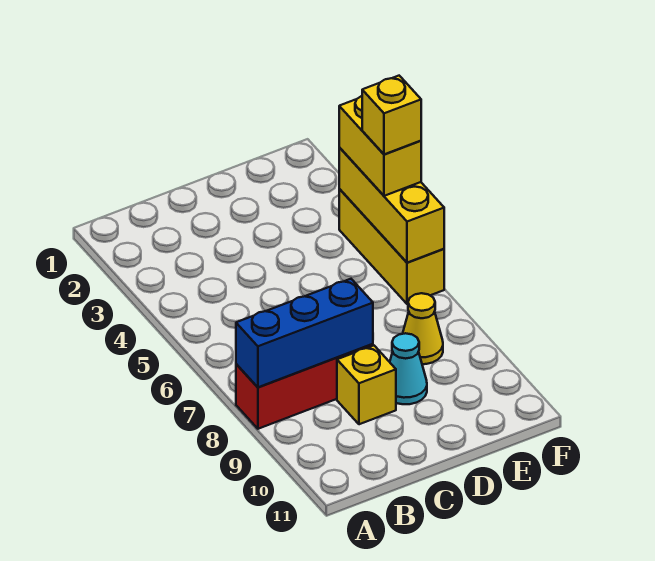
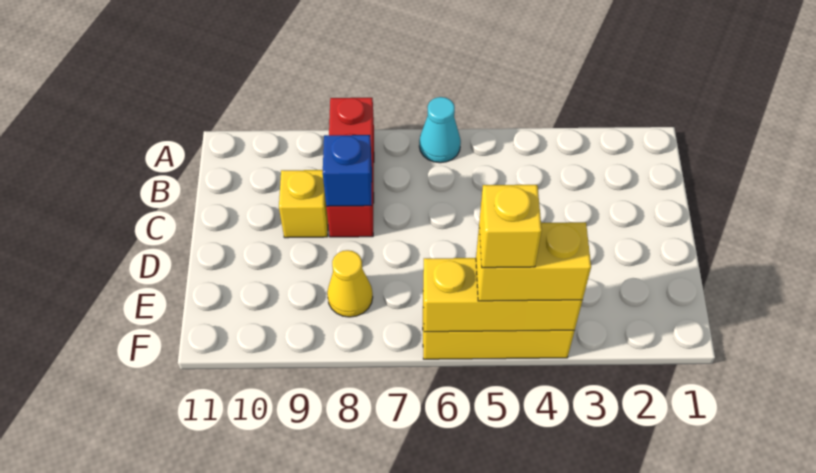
blue 1x3 brick [236,279,373,387] -> blue 1x1 brick [323,135,372,206]
cyan 1x1 cone [390,333,427,404] -> cyan 1x1 cone moved to [419,97,461,163]

